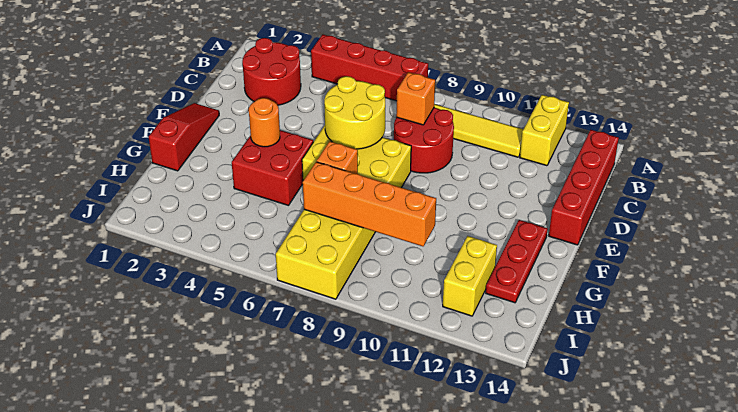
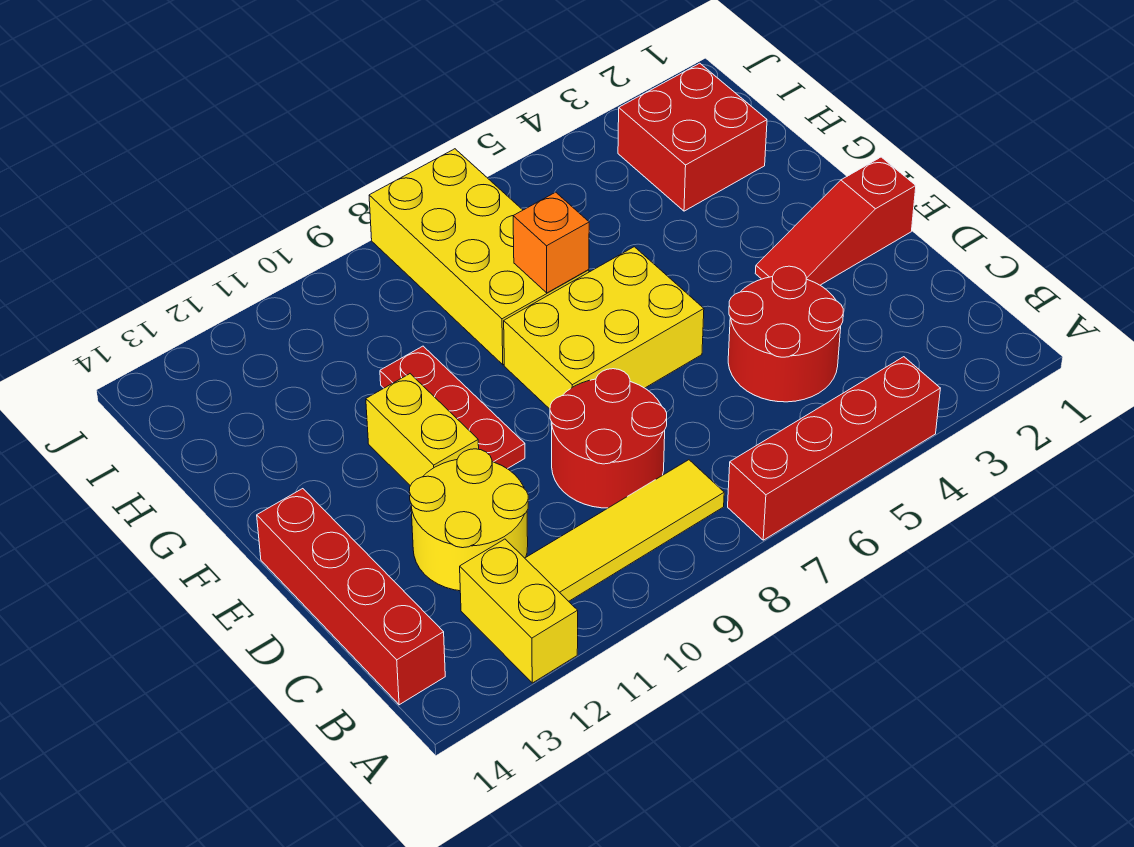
red 2x2 round brick [242,38,301,105] -> red 2x2 round brick moved to [728,266,843,402]
orange 1x1 brick [396,72,435,125] -> none
yellow 2x2 round brick [324,76,385,149] -> yellow 2x2 round brick moved to [409,449,528,591]
red 1x3 slope [149,103,219,171] -> red 1x3 slope turned to [755,157,916,285]
red 2x2 brick [232,130,313,206] -> red 2x2 brick moved to [618,63,767,211]
orange 1x1 round brick [249,98,280,147] -> none
red 1x3 plate [486,220,548,303] -> red 1x3 plate moved to [380,346,525,469]
orange 1x4 brick [303,162,436,246] -> none
yellow 1x2 brick [443,236,497,316] -> yellow 1x2 brick moved to [366,374,479,486]

